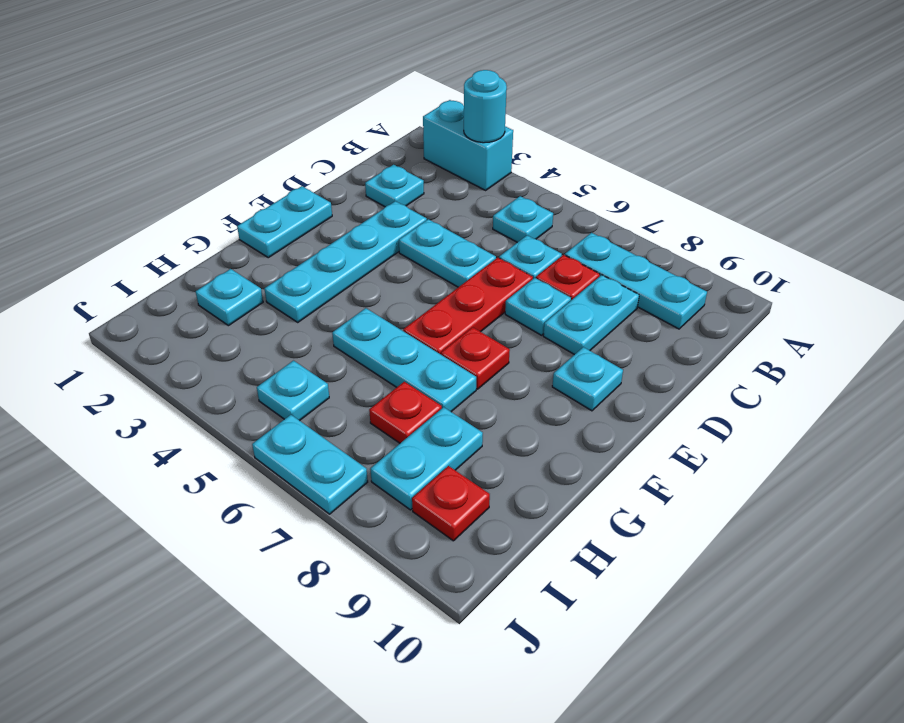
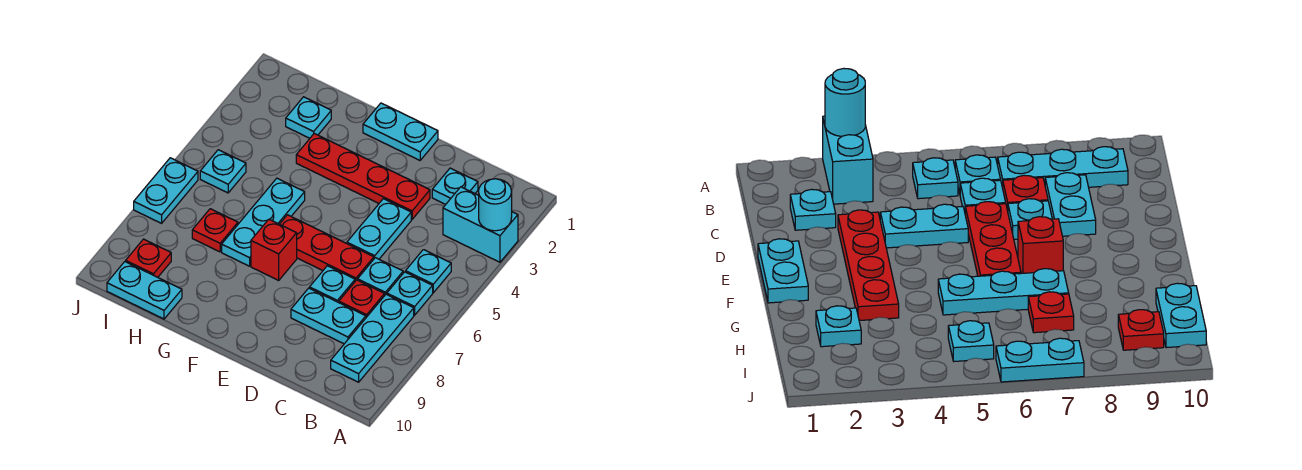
cyan 1x2 brick [423,100,513,190] -> cyan 1x2 brick turned to [443,187,518,262]
cyan 1x4 plate [265,201,427,322] -> red 1x4 plate [296,134,430,219]
cyan 1x1 plate [552,347,623,411] -> cyan 1x1 plate moved to [387,272,433,315]
red 1x1 plate [441,327,510,389] -> red 1x1 brick [251,219,297,280]
cyan 1x2 plate [371,407,483,510] -> cyan 1x2 plate moved to [107,262,182,319]

